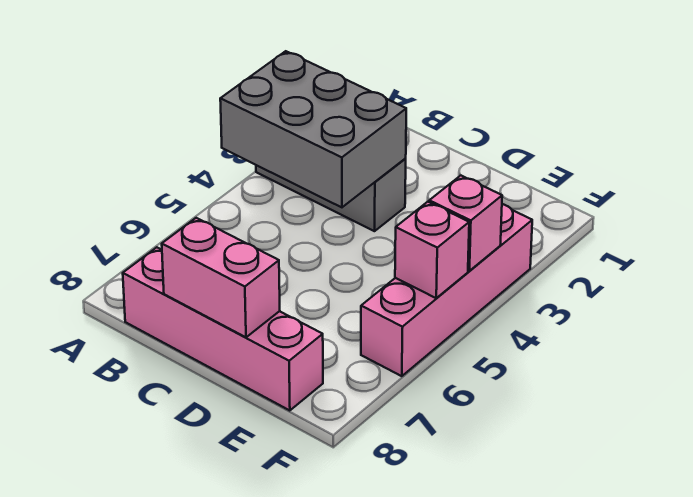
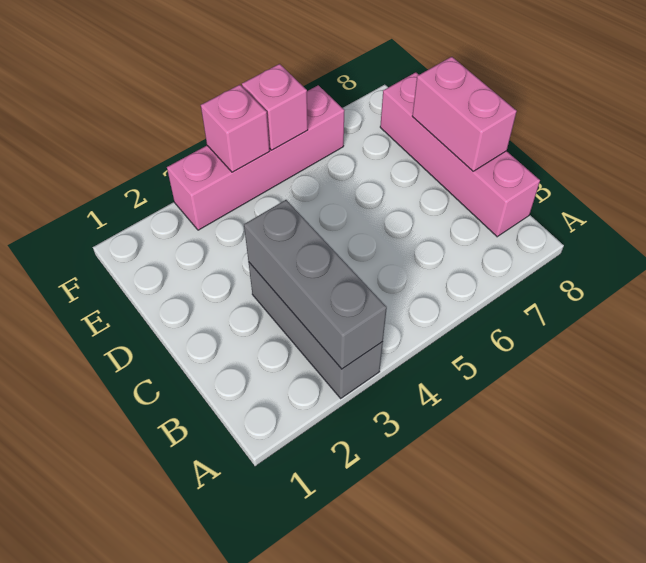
grey 2x3 brick [220,51,406,207] -> grey 1x3 brick [244,200,387,369]

